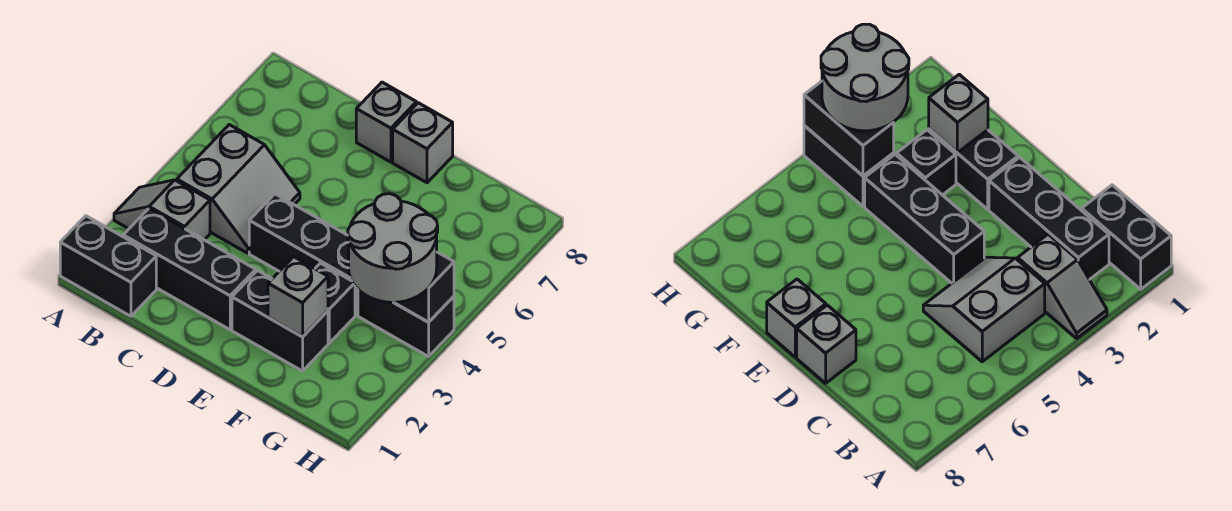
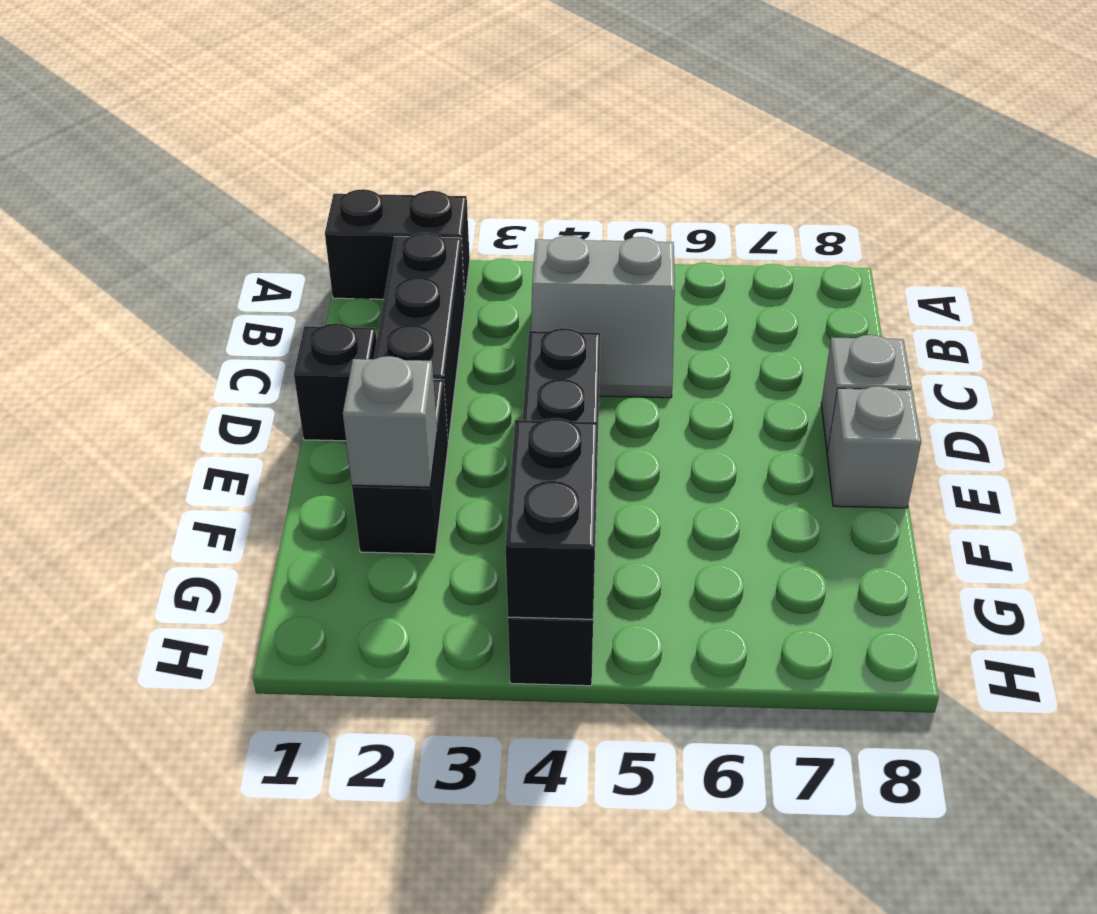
black 1x2 brick [60,216,156,316] -> black 1x2 brick turned to [325,189,470,299]
grey 1x2 slope [114,180,210,240] -> none
black 1x1 brick [315,263,355,343] -> black 1x1 brick moved to [294,323,377,441]
grey 2x2 round brick [348,194,438,302] -> none

